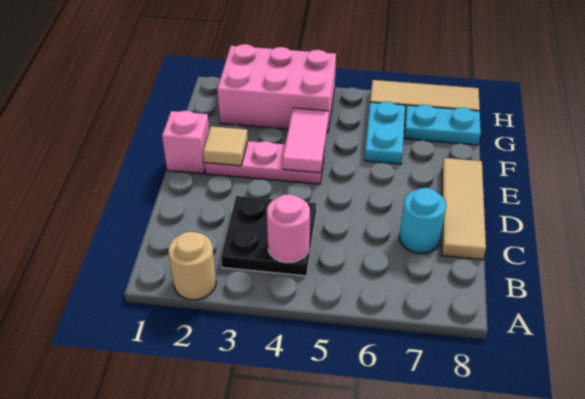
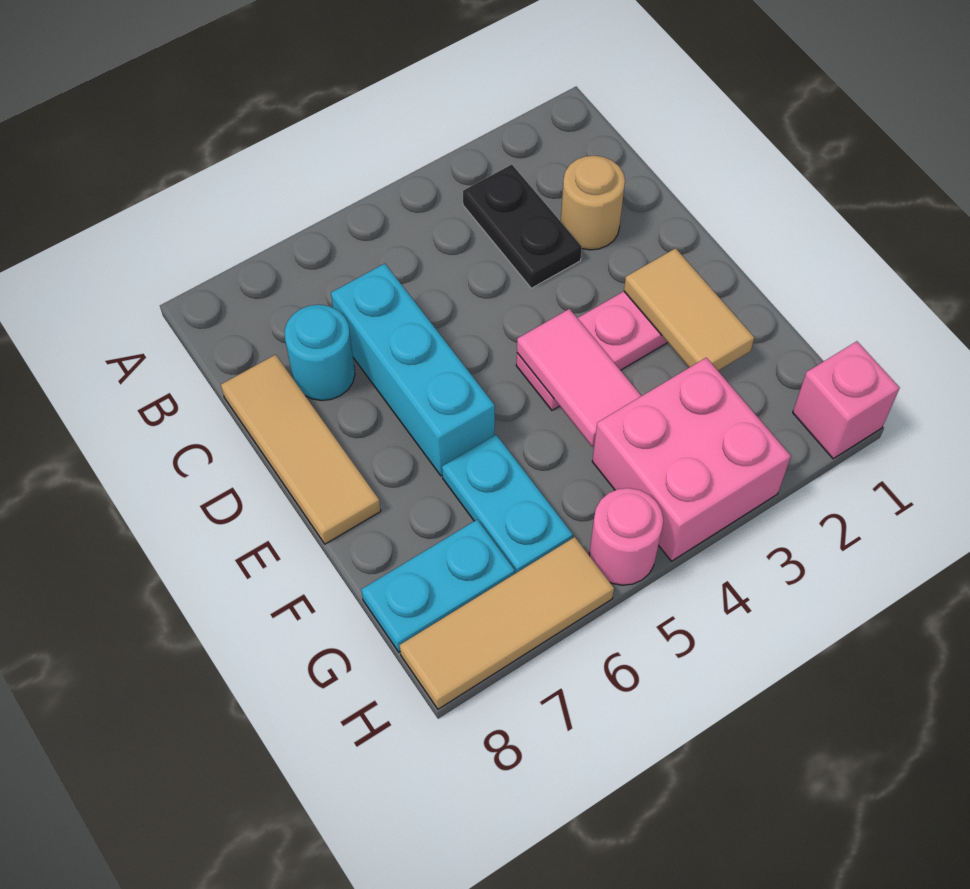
tan 1x1 round brick [168,232,216,300] -> tan 1x1 round brick moved to [561,156,625,250]
black 2x2 plate [221,196,316,276] -> black 1x2 plate [463,165,582,288]
pink 1x1 round brick [267,194,310,263] -> pink 1x1 round brick moved to [589,488,663,585]
none -> cyan 1x3 brick [331,264,495,476]
pink 1x1 brick [162,111,209,174] -> pink 1x1 brick moved to [793,341,900,459]
tan 1x1 tile [203,126,248,166] -> tan 1x2 tile [624,248,754,371]
pink 2x3 brick [217,44,336,133] -> pink 2x2 brick [592,358,791,561]

